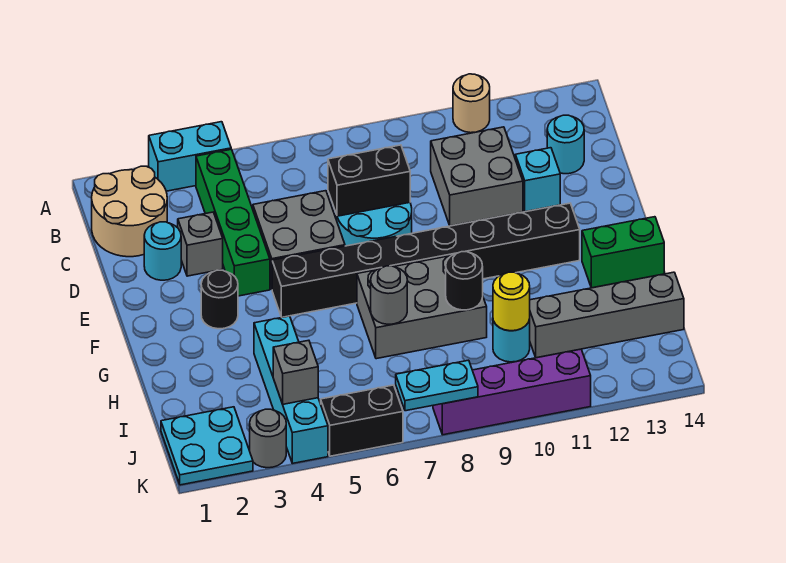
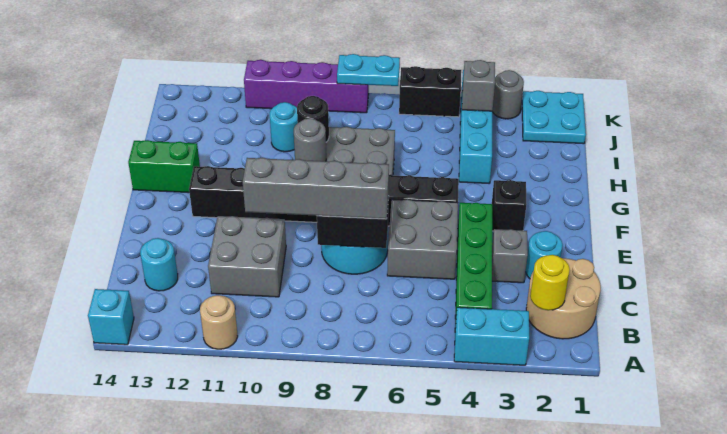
cyan 1x1 brick [515,148,560,212] -> cyan 1x1 brick moved to [88,289,134,345]
black 1x1 round brick [201,270,238,329] -> black 1x1 brick [492,180,527,231]
grey 1x1 round brick [371,266,407,324] -> grey 1x1 round brick moved to [294,118,326,161]
yellow 1x1 round brick [493,272,530,331] -> yellow 1x1 round brick moved to [530,255,570,310]
grey 1x4 brick [530,272,684,358] -> grey 1x4 brick moved to [243,157,389,219]

